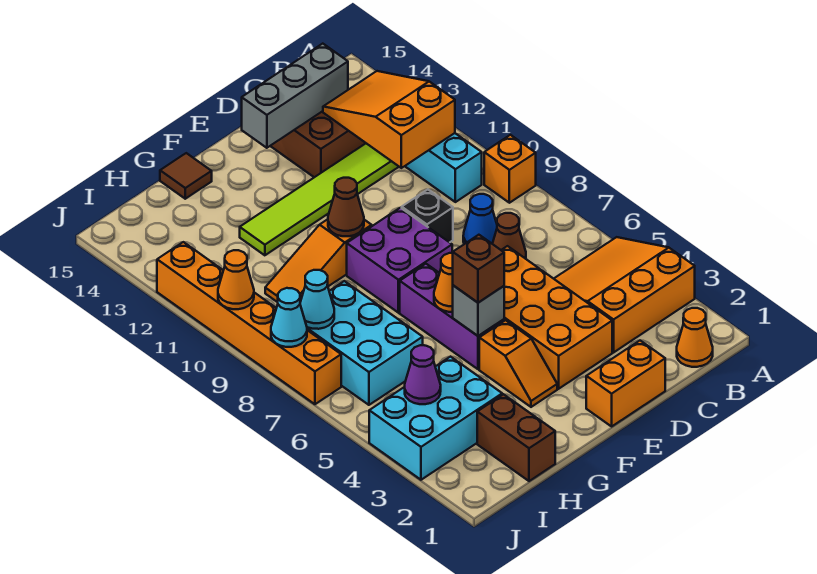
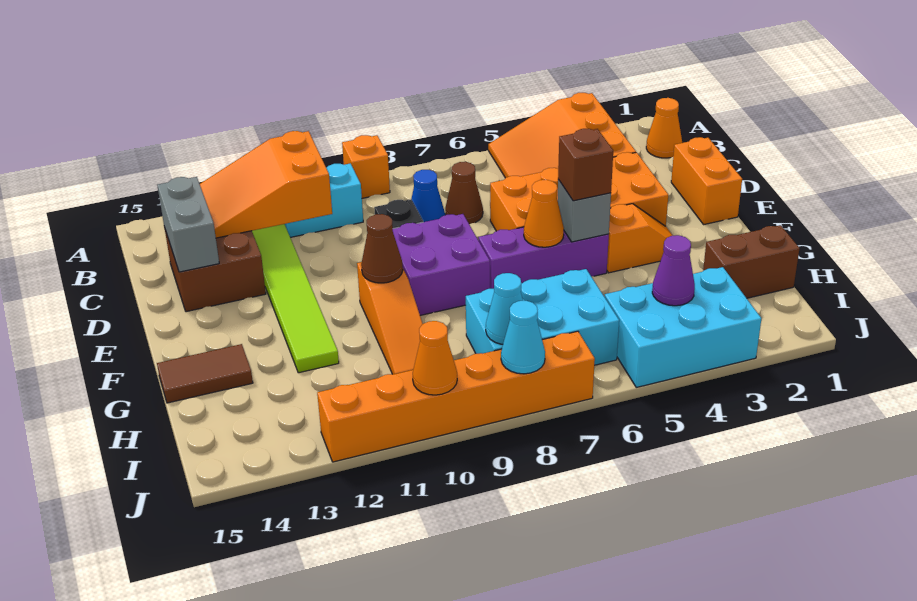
grey 1x3 brick [242,44,348,148] -> grey 1x2 brick [157,177,219,272]
brown 1x1 tile [160,153,212,199] -> brown 1x2 tile [157,344,253,403]
cyan 2x3 brick [369,357,502,480] -> cyan 2x3 brick turned to [604,267,761,387]

